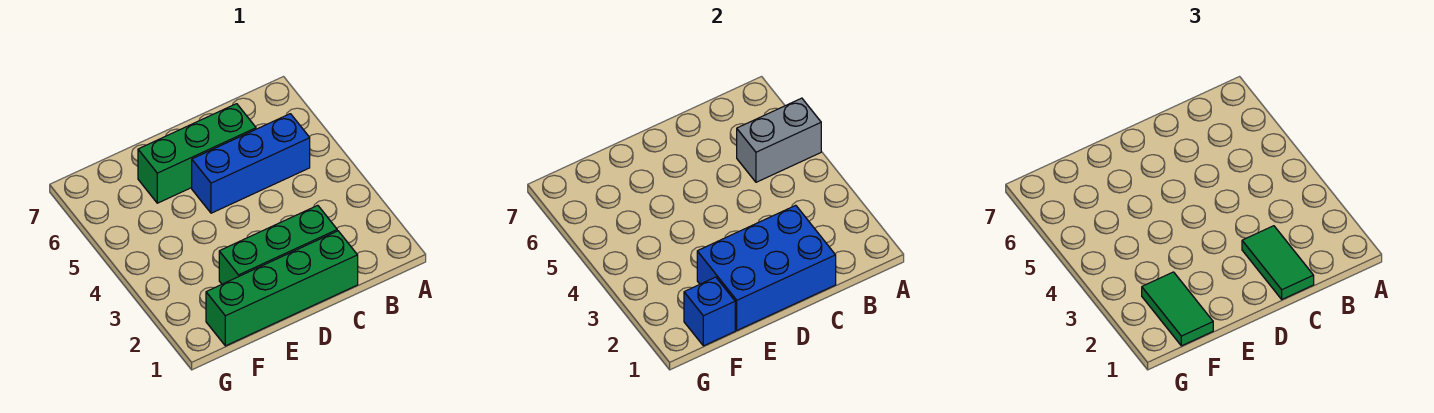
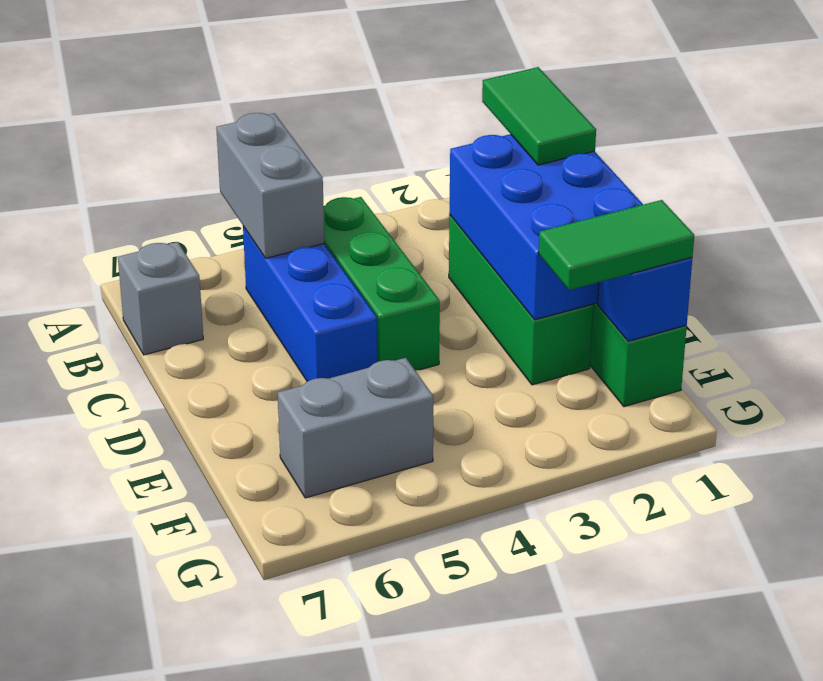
none -> grey 1x1 brick [118,242,203,355]
green 1x2 tile [1242,226,1314,299] -> green 1x2 tile turned to [482,67,596,165]
green 1x3 brick [138,104,256,203] -> green 1x3 brick moved to [323,197,440,371]
none -> grey 1x2 brick [278,358,434,498]

